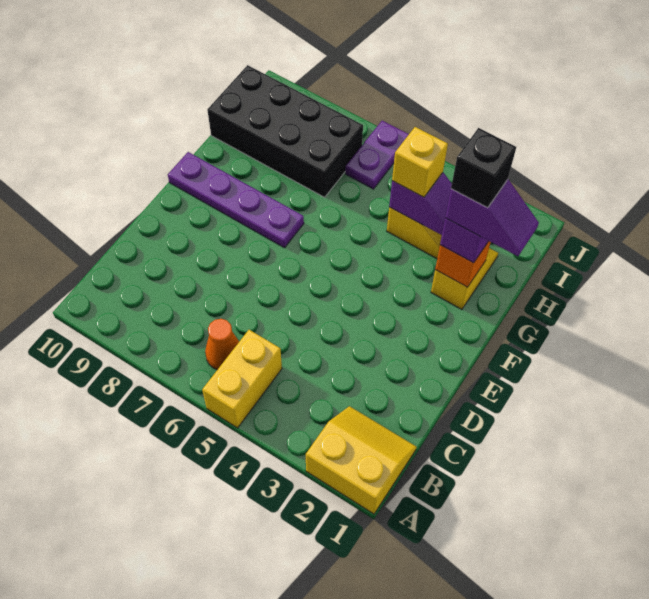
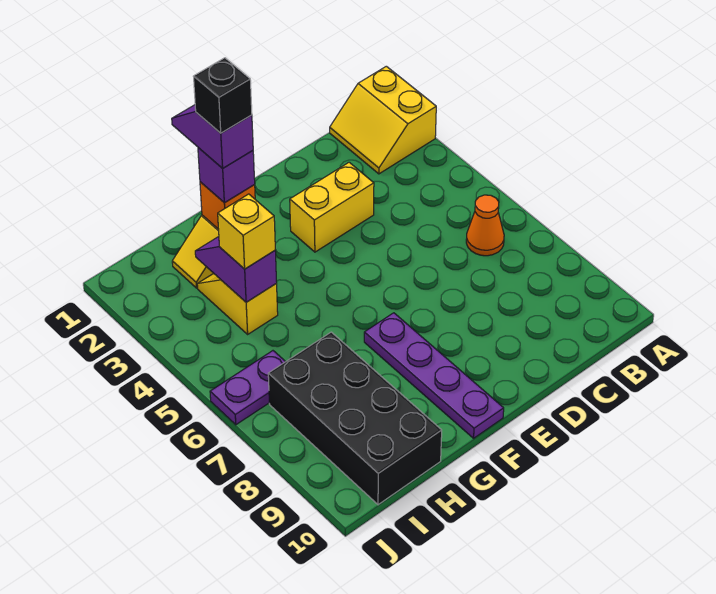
yellow 1x2 brick [202,330,282,428] -> yellow 1x2 brick moved to [290,162,374,252]

